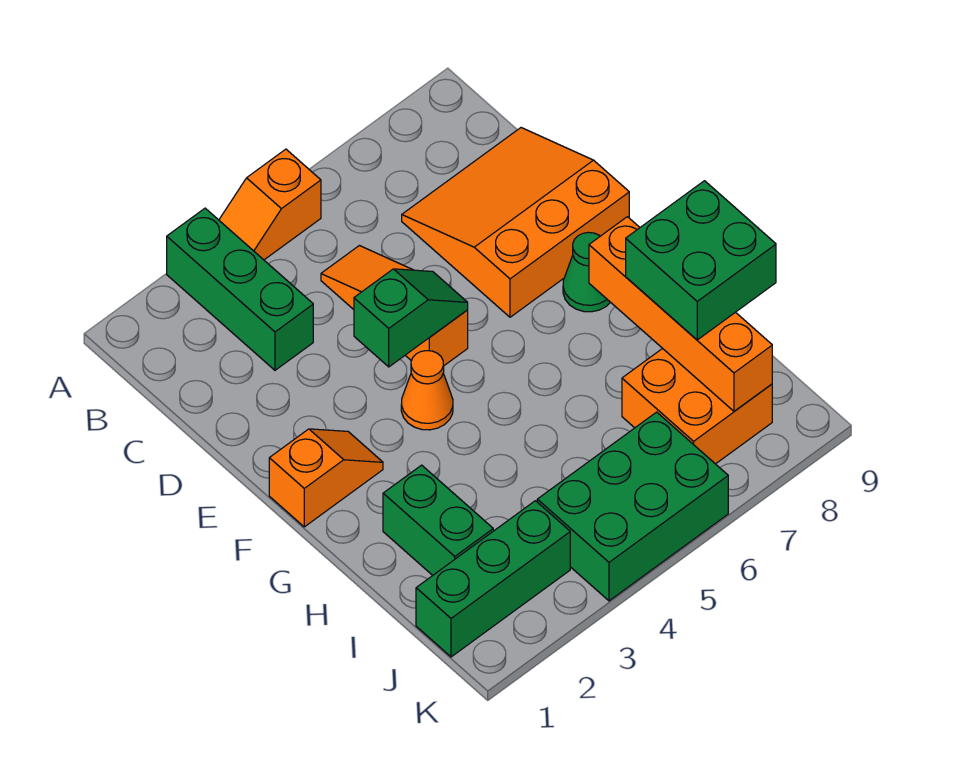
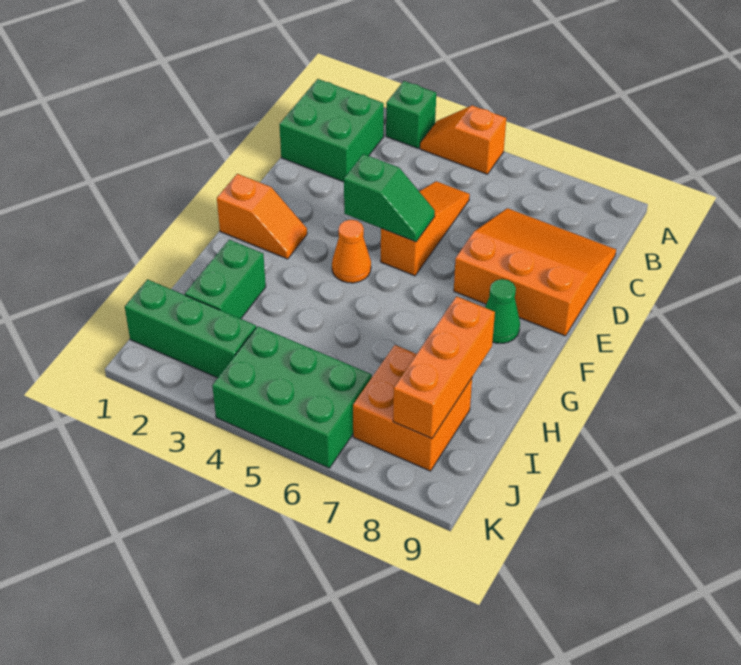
green 1x3 brick [167,208,313,370] -> green 1x1 brick [386,81,436,148]
orange 1x4 brick [589,217,772,411] -> orange 1x3 brick [393,296,495,439]
green 2x2 brick [626,181,776,340] -> green 2x2 brick moved to [279,79,384,182]

